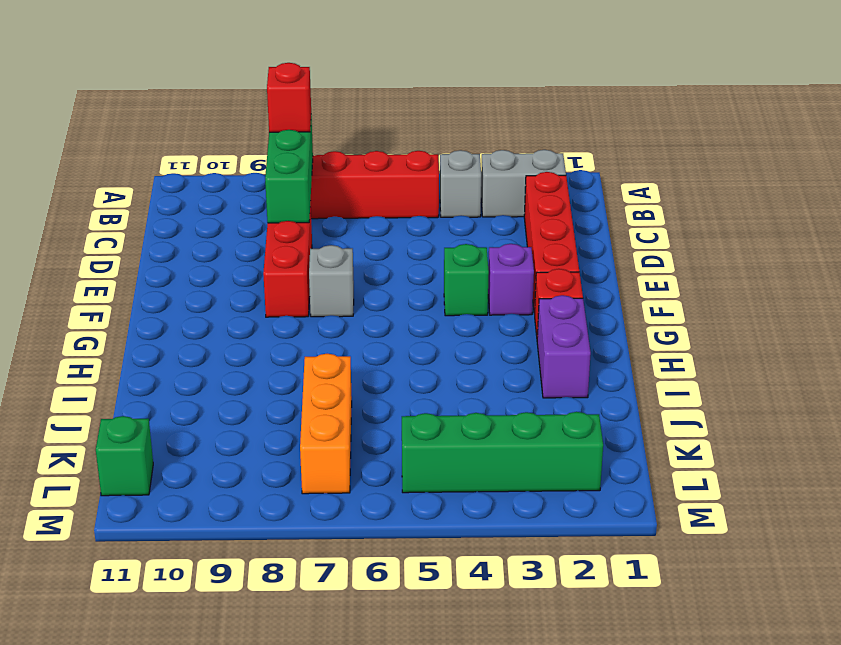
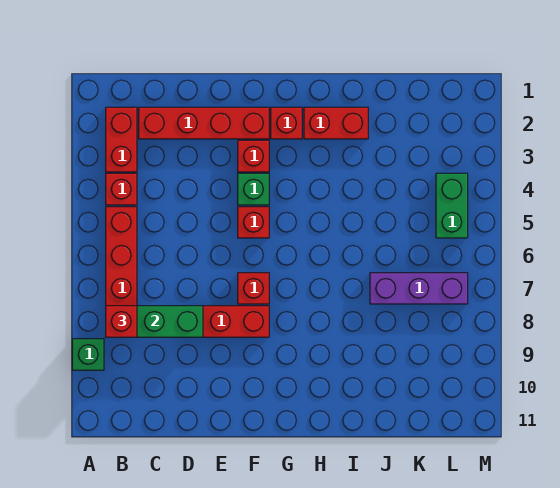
grey 1x2 brick [481,150,566,217] -> red 1x2 brick [106,107,137,172]
grey 1x1 brick [440,150,481,217] -> red 1x1 brick [106,173,137,205]
purple 1x1 brick [488,244,534,315] -> red 1x1 brick [238,140,269,172]
none -> red 1x1 brick [238,207,269,238]
grey 1x1 brick [309,245,354,317] -> red 1x1 brick [238,273,269,304]
purple 1x2 brick [537,295,591,398] -> red 1x2 brick [304,107,368,139]
orange 1x3 brick [300,354,352,494] -> purple 1x3 brick [370,273,468,304]
green 1x4 brick [402,412,603,493] -> green 1x2 brick [436,173,468,238]
green 1x1 brick [96,416,153,496] -> green 1x1 brick moved to [72,339,104,370]

